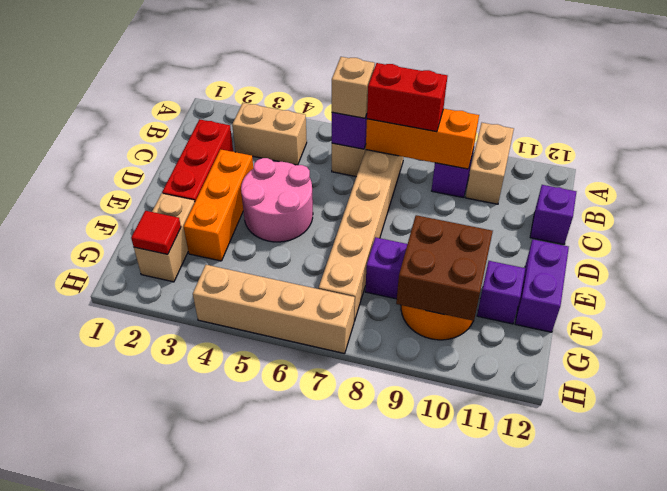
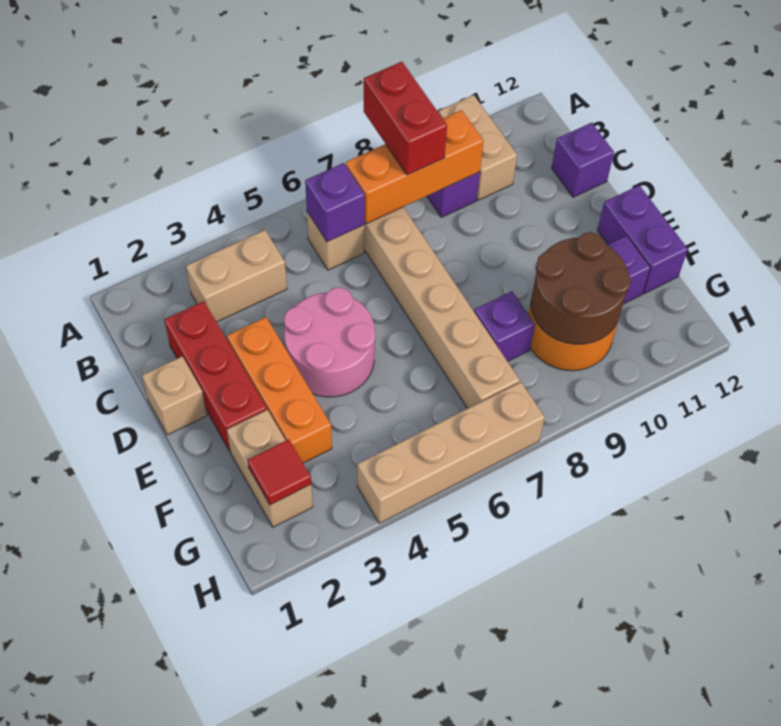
tan 1x1 brick [332,57,375,118] -> tan 1x1 brick moved to [142,356,207,435]
red 1x2 brick [367,63,447,132] -> red 1x2 brick turned to [364,62,447,175]
brown 2x2 brick [396,215,493,321] -> brown 2x2 round brick [531,232,631,344]

